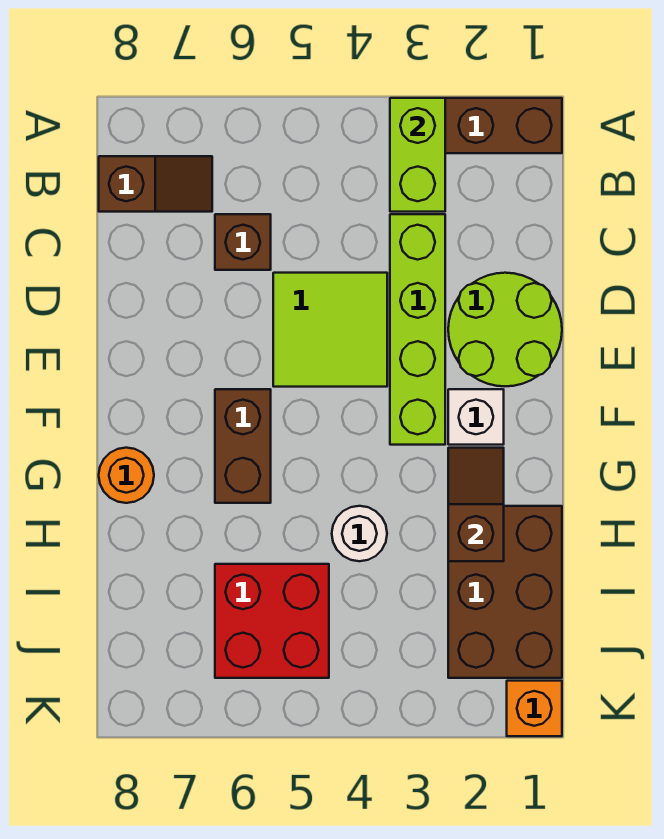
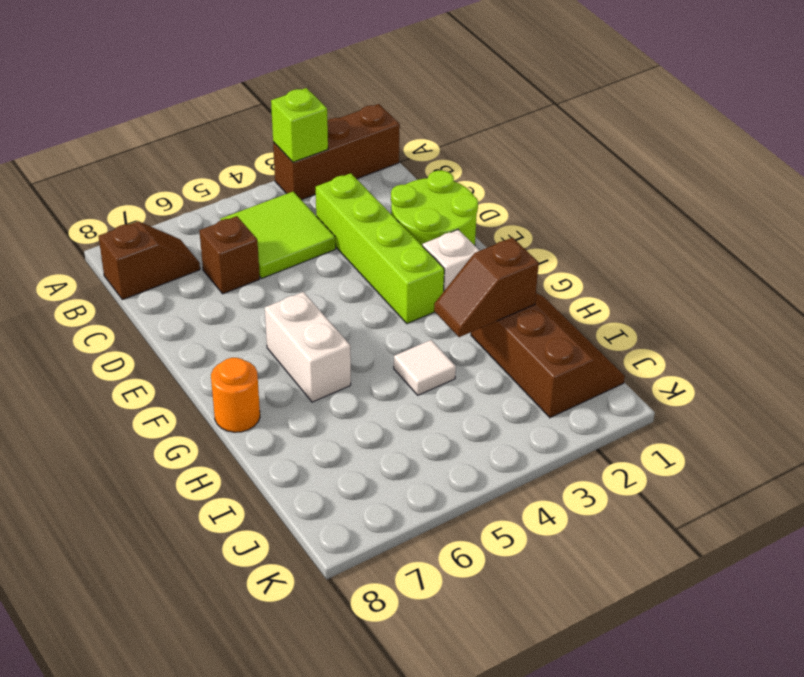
lime 1x2 brick [390,98,445,212] -> lime 1x1 brick [271,88,328,162]
lime 2x2 tile [273,273,387,387] -> lime 2x2 tile moved to [220,192,336,278]
brown 1x2 brick [215,389,271,503] -> white 1x2 brick [265,292,351,402]
brown 1x2 slope [448,448,504,561] -> brown 1x2 slope turned to [434,238,539,337]
brown 2x3 brick [448,506,562,678] -> brown 2x3 slope [471,293,625,418]
white 1x1 round brick [332,506,387,561] -> white 1x1 tile [394,340,456,395]
red 2x2 brick [215,564,329,678] -> none
orange 1x1 brick [507,681,562,736] -> none

